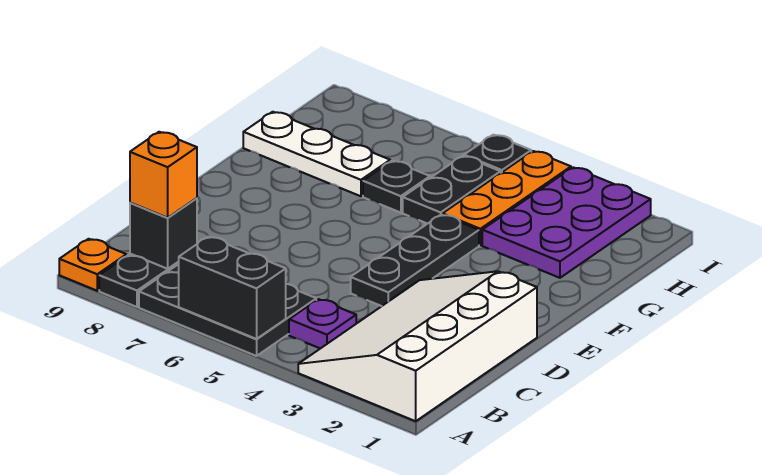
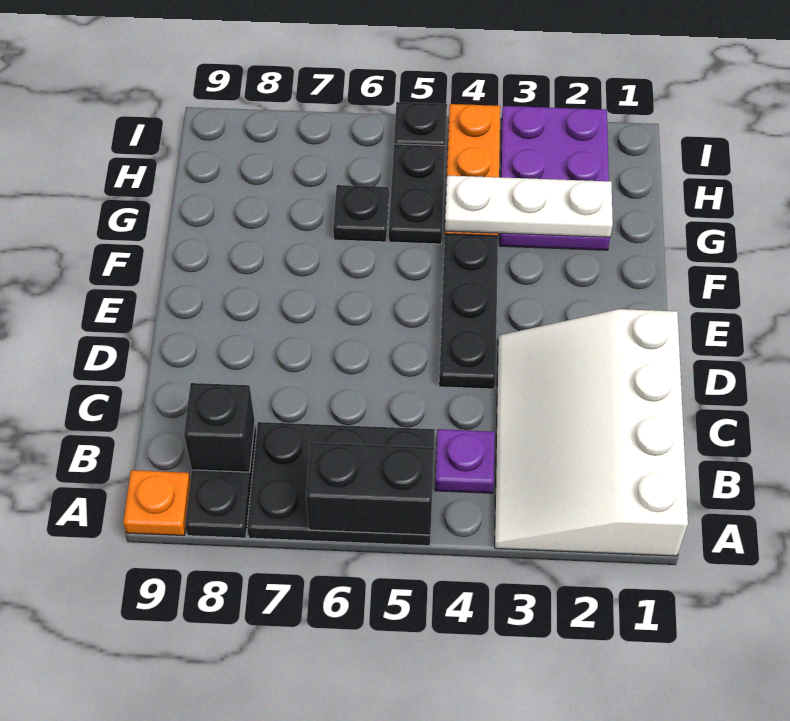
orange 1x1 brick [130,132,197,218] -> none
white 1x3 plate [243,112,390,196] -> white 1x3 plate moved to [445,176,613,237]

